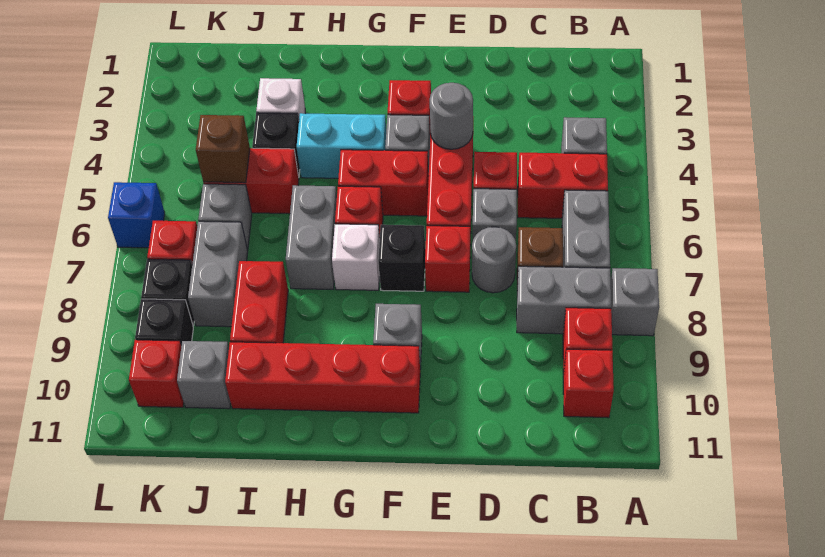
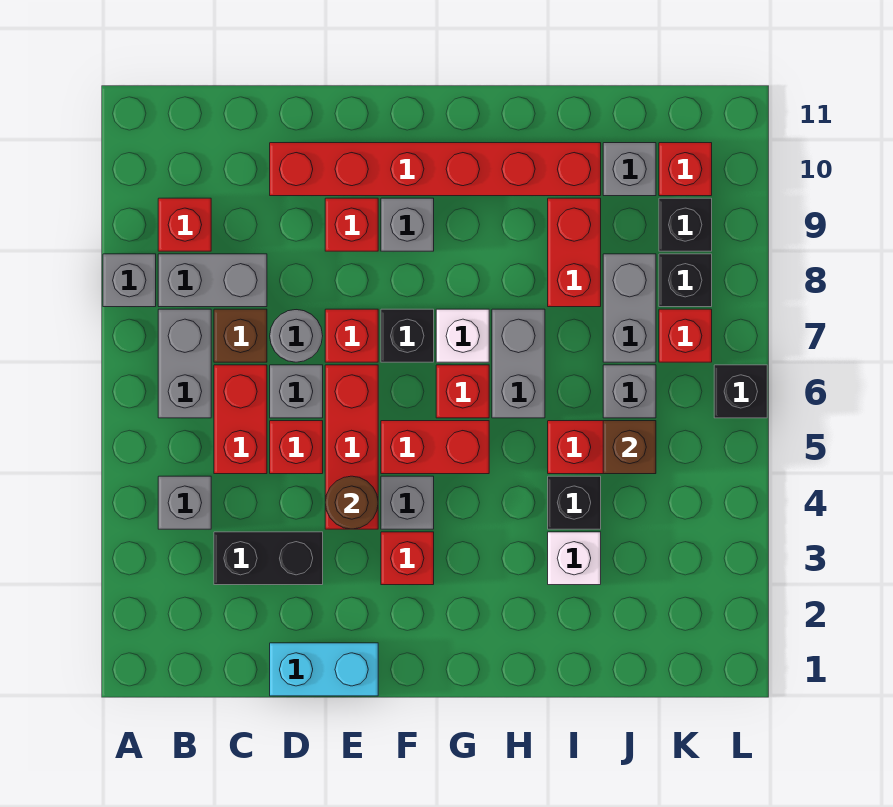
red 1x2 brick [518,153,608,218] -> red 1x2 brick turned to [214,365,267,474]
red 1x1 brick [563,349,614,418] -> red 1x1 brick moved to [325,198,378,251]
none -> black 1x2 brick [214,532,323,585]
grey 1x1 round brick [430,83,473,149] -> brown 1x1 round brick [325,476,378,529]
red 1x4 brick [225,342,420,413] -> red 1x6 brick [270,143,601,196]
cyan 1x2 brick [297,113,386,178] -> cyan 1x2 brick moved to [270,643,378,696]
blue 1x1 brick [108,182,165,248] -> black 1x1 brick [714,365,767,418]

